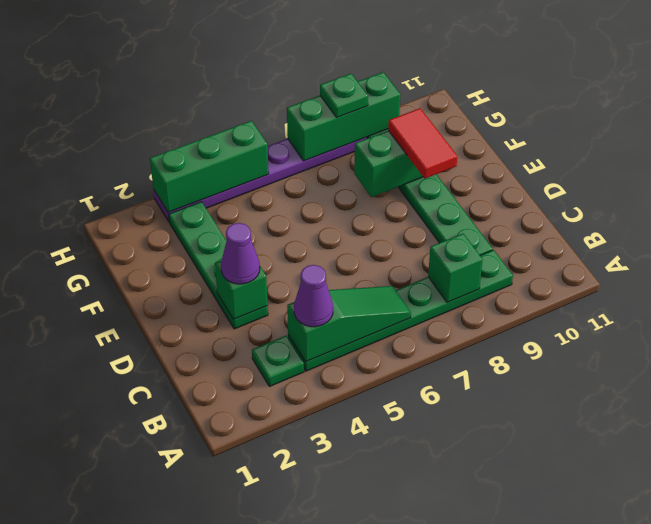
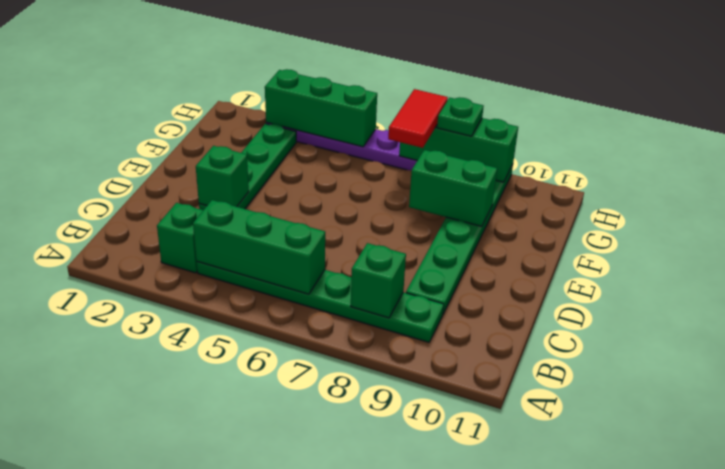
green 1x1 plate [252,336,304,386] -> green 1x1 brick [157,203,203,273]
green 1x3 slope [287,286,411,362] -> green 1x3 brick [193,200,325,294]
purple 1x1 cone [294,265,333,327] -> none
purple 1x1 cone [221,223,260,284] -> none
red 1x2 tile [388,108,457,179] -> red 1x2 tile moved to [388,89,448,148]

